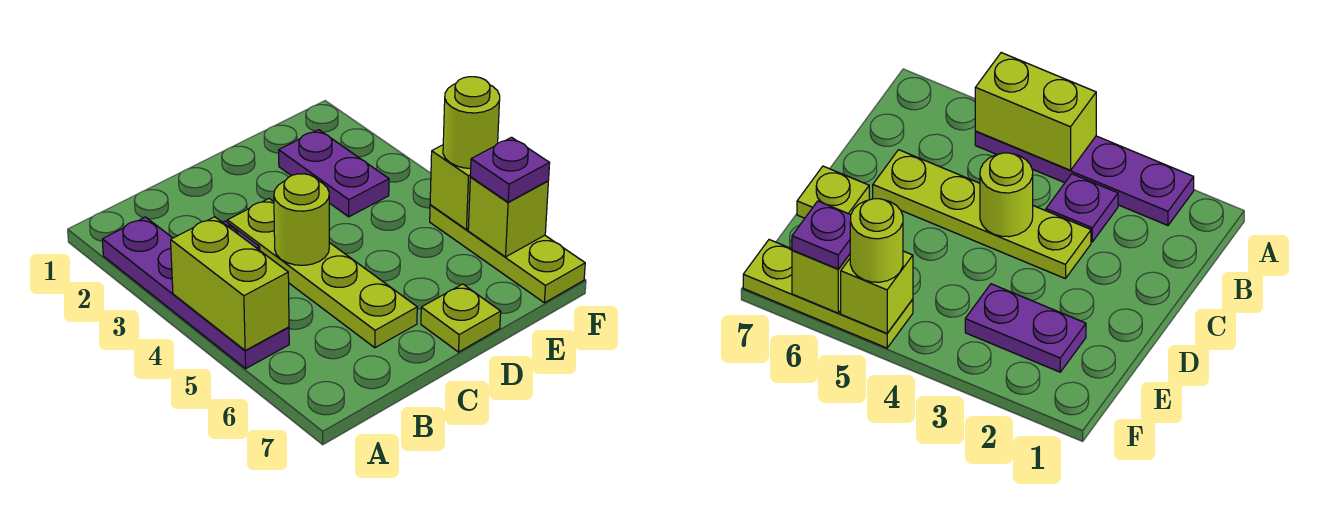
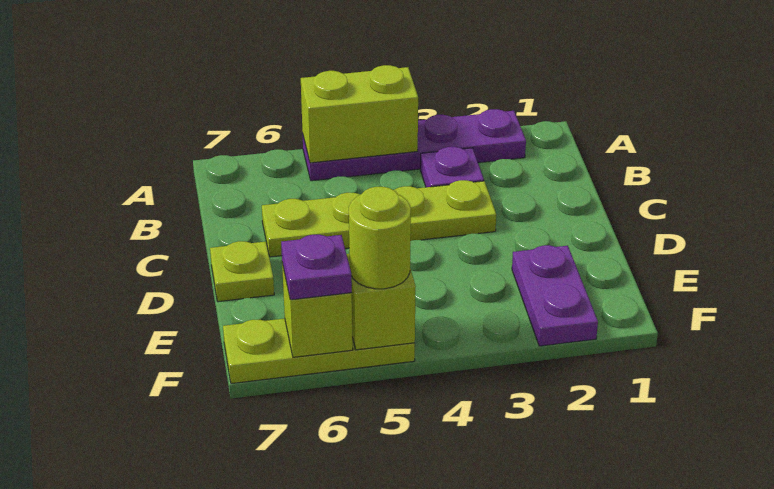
lime 1x1 round brick [274,174,329,265] -> none
purple 1x2 plate [279,130,389,217] -> purple 1x2 plate turned to [512,245,598,346]

